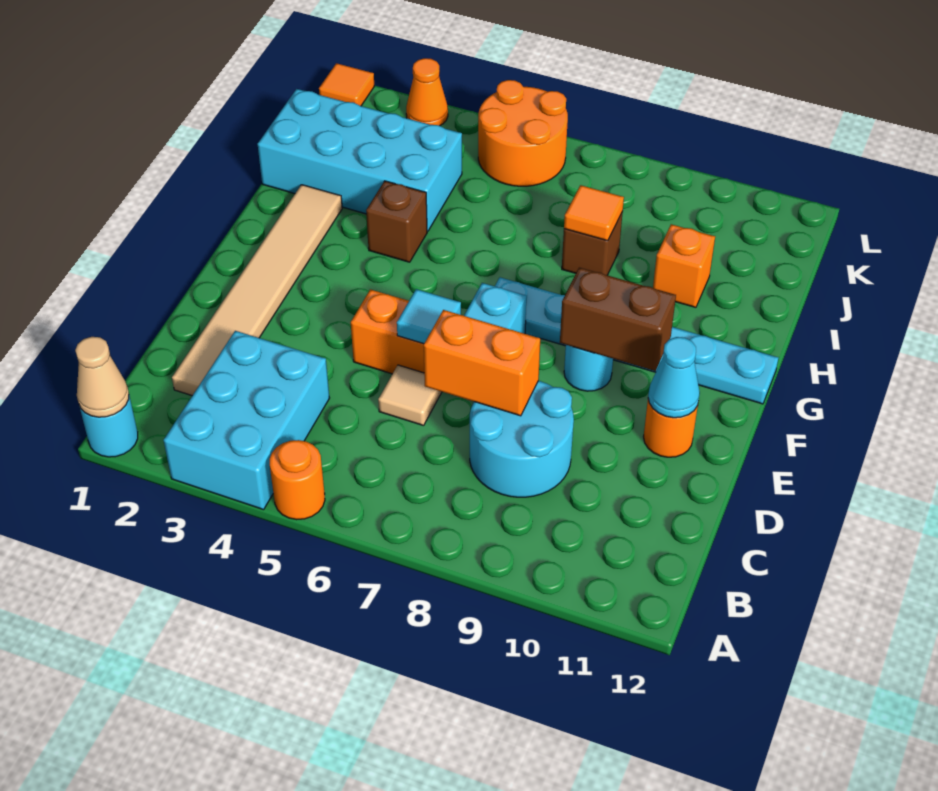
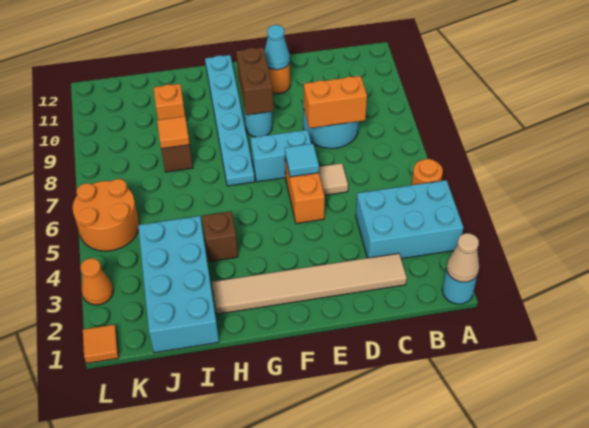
orange 1x2 brick [424,310,540,416] -> orange 1x2 brick turned to [304,76,367,128]

